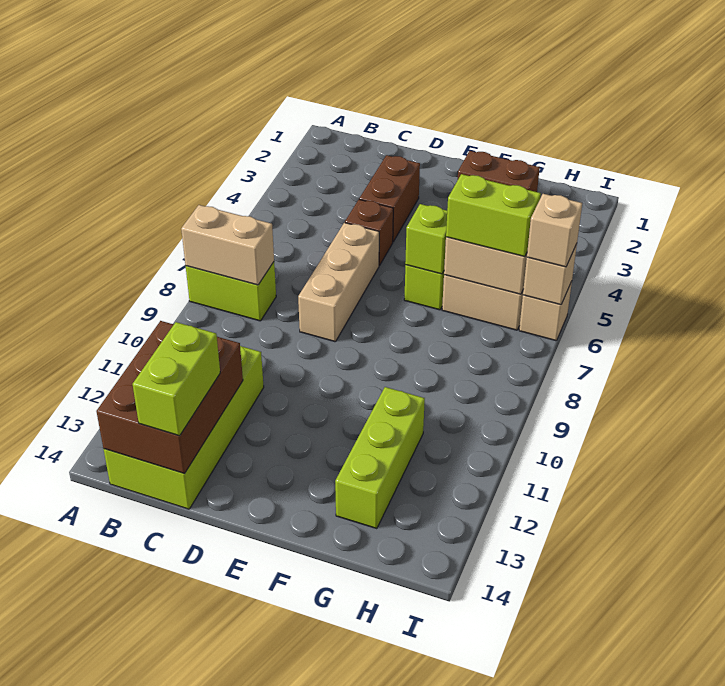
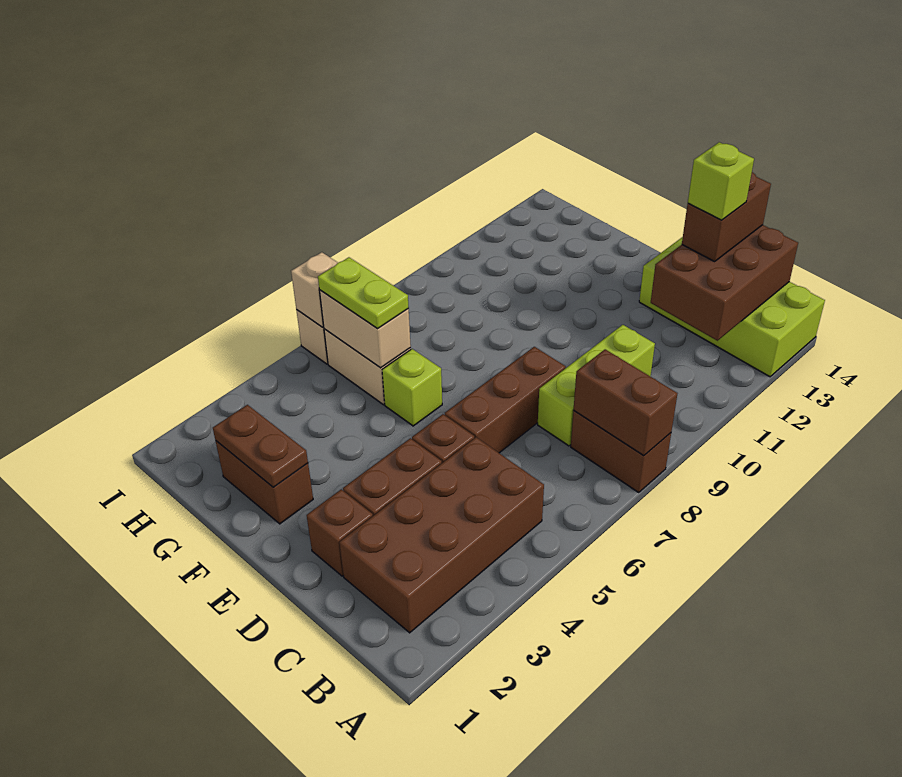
lime 1x2 brick [186,262,276,321] -> brown 1x2 brick [571,411,671,493]
tan 1x2 brick [181,205,274,285] -> brown 1x2 brick [574,349,678,456]
none -> brown 2x4 brick [339,437,544,633]
lime 2x4 brick [104,346,264,509] -> lime 2x4 brick turned to [639,237,825,377]
lime 1x2 brick [133,322,220,436] -> brown 1x2 brick [682,172,771,262]
none -> brown 1x1 brick [307,489,373,576]
tan 1x3 brick [298,223,379,342] -> brown 1x3 brick [445,347,566,453]
none -> brown 1x2 plate [213,405,308,487]
lime 1x1 brick [405,204,447,274] -> lime 1x1 brick moved to [688,142,754,220]
lime 1x2 brick [446,174,541,257] -> lime 1x2 plate [318,257,409,329]
lime 1x3 brick [335,387,425,529] -> lime 1x3 brick moved to [538,325,655,446]
tan 1x1 brick [527,194,582,267] -> none

